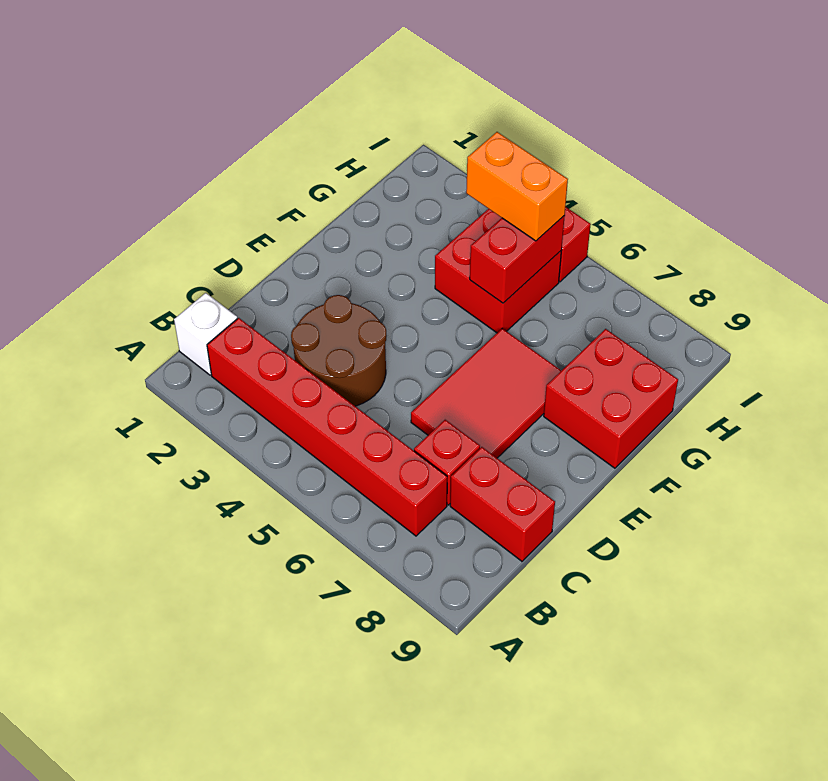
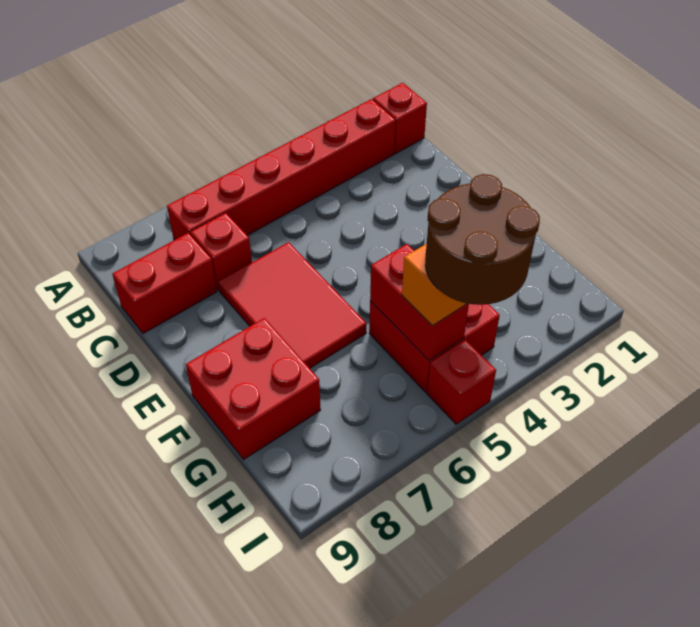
white 1x1 brick [174,293,237,375] -> red 1x1 brick [373,83,427,154]
brown 2x2 round brick [291,295,387,406] -> brown 2x2 round brick moved to [425,174,540,305]

